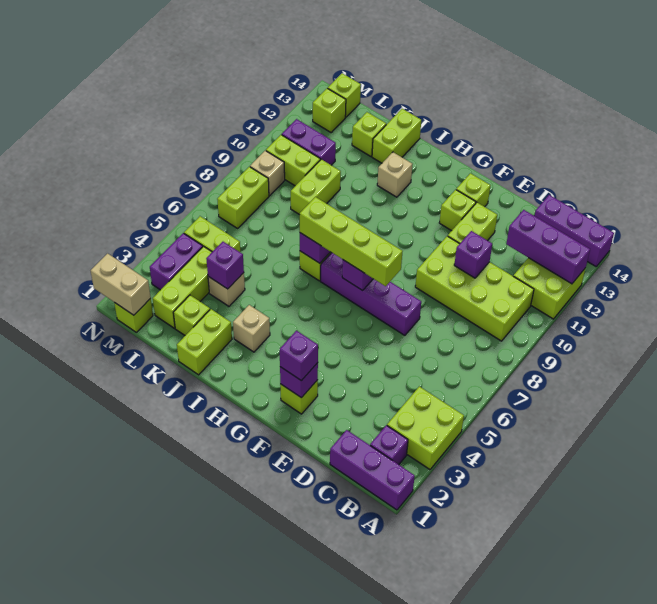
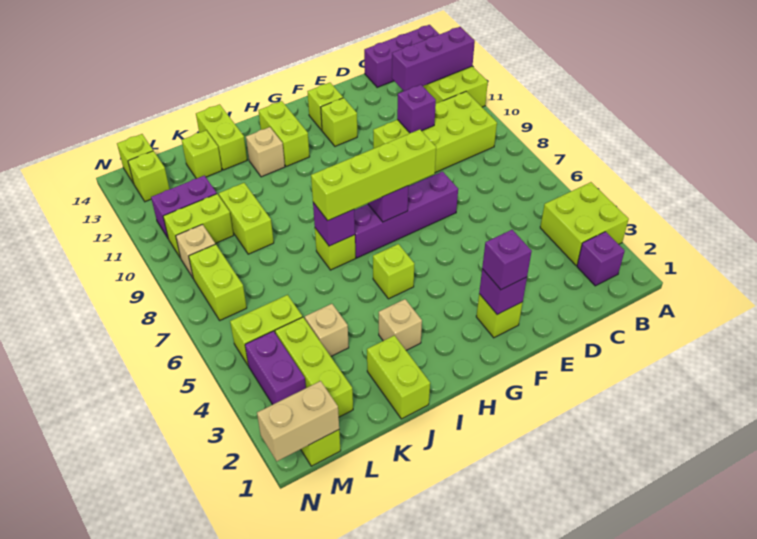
purple 1x3 brick [330,430,415,510] -> none
lime 1x2 brick [448,203,497,244] -> lime 1x2 brick moved to [258,101,310,167]
lime 1x1 brick [173,295,210,335] -> lime 1x1 brick moved to [373,244,414,299]
purple 1x1 brick [206,242,244,289] -> none

